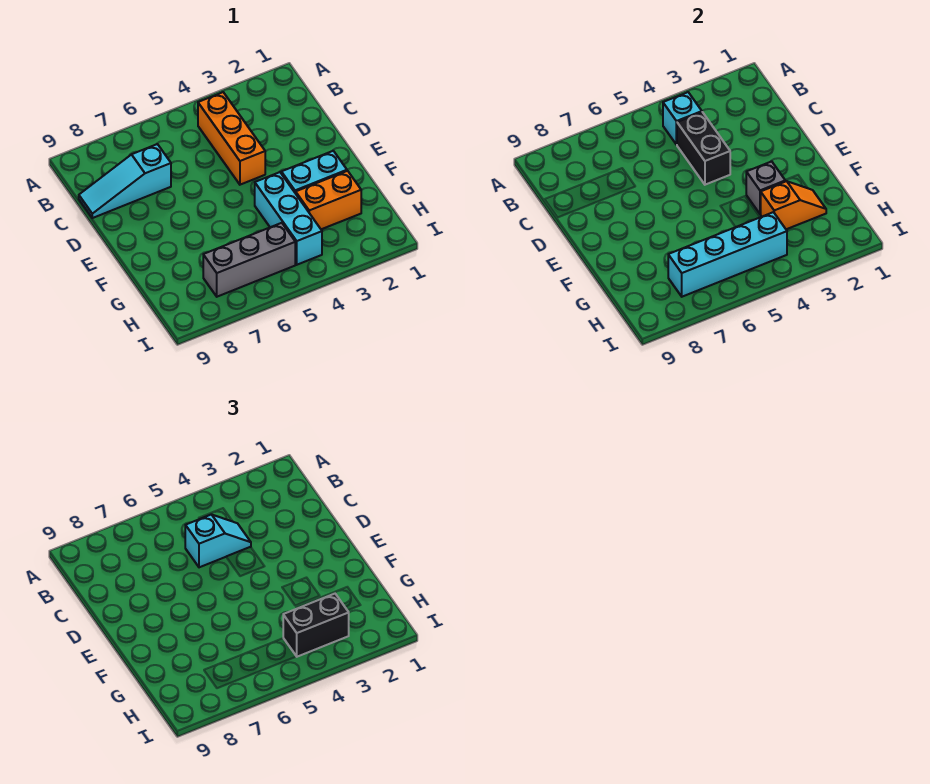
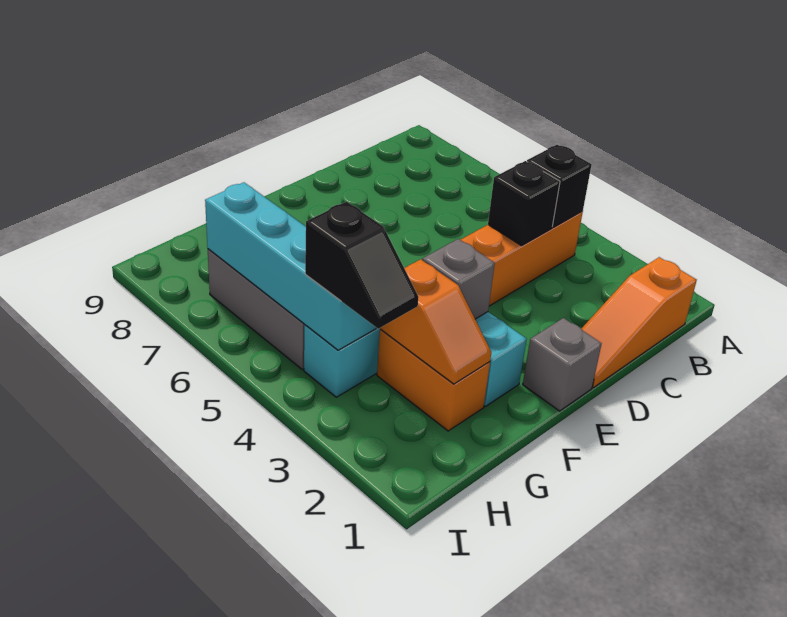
none -> orange 1x3 slope [581,257,697,388]
cyan 1x1 brick [663,92,702,145] -> black 1x1 brick [527,145,592,227]
black 1x2 brick [677,112,730,185] -> black 1x1 brick [488,161,560,246]
cyan 1x2 slope [185,515,251,567] -> none
cyan 1x3 slope [79,144,171,218] -> none
none -> grey 1x1 brick [523,318,602,411]
black 1x2 brick [283,594,349,657] -> black 1x2 slope [305,202,418,329]

